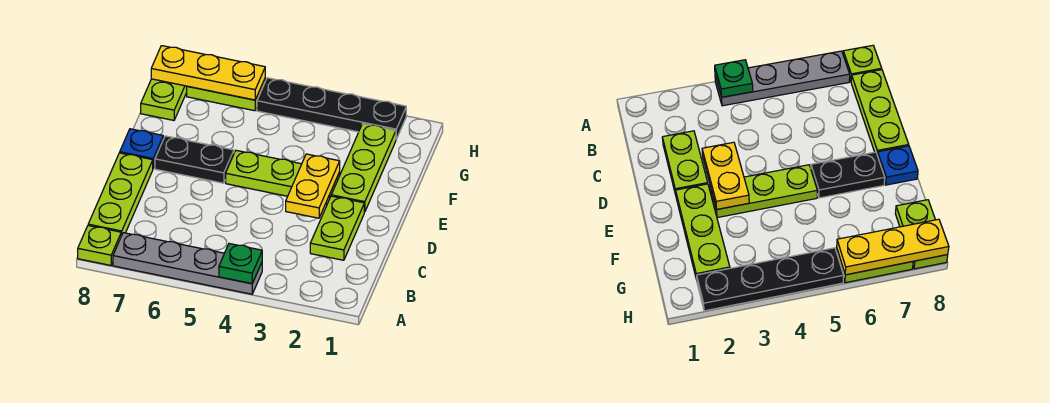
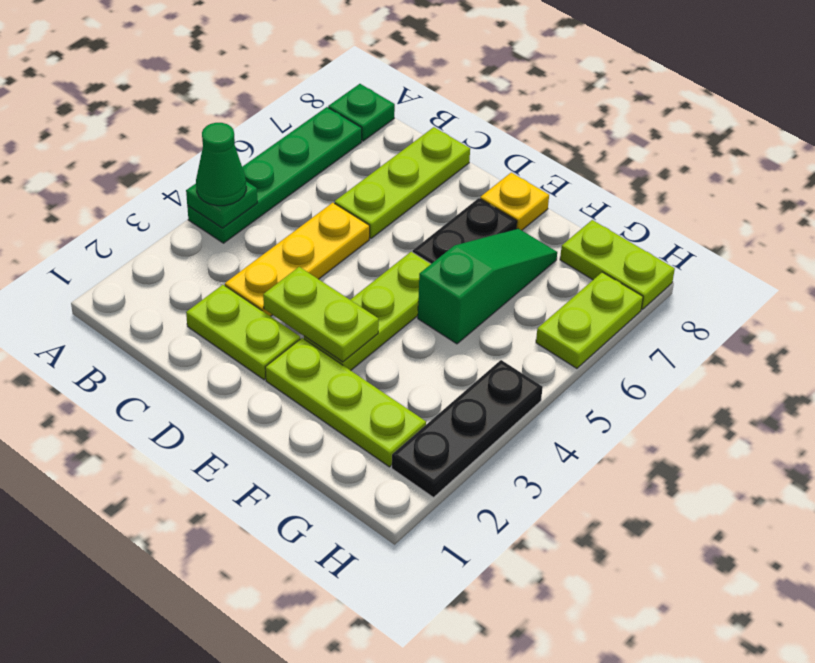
grey 1x4 plate [113,233,262,294] -> green 1x4 plate [187,107,362,243]
none -> green 1x1 cone [196,123,246,206]
lime 1x1 plate [78,226,121,265] -> green 1x1 plate [328,84,395,141]
lime 1x3 plate [88,153,153,236] -> lime 1x3 plate turned to [335,127,470,238]
yellow 1x2 plate [286,154,340,218] -> lime 1x2 plate [263,267,379,362]
blue 1x1 plate [120,129,163,168] -> yellow 1x1 plate [480,173,549,230]
none -> green 1x3 slope [418,228,557,344]
black 1x4 plate [257,78,406,139] -> black 1x3 plate [392,360,543,497]
yellow 1x3 plate [151,46,265,100] -> yellow 1x3 plate moved to [225,203,370,316]

